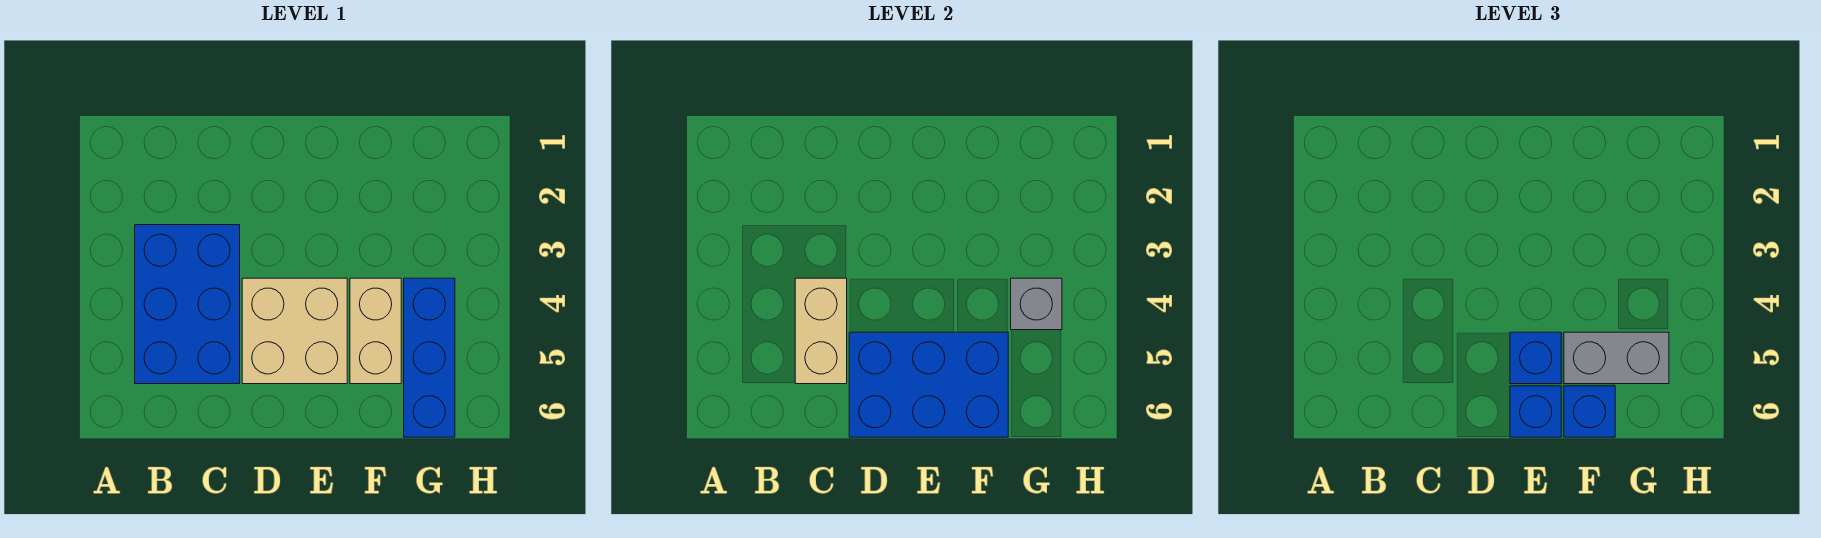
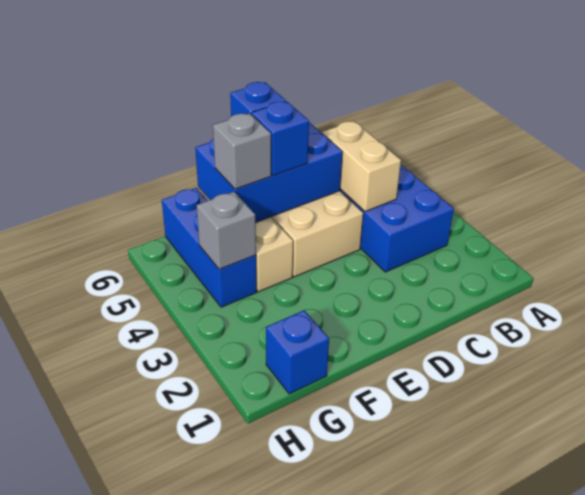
grey 1x2 brick [1564,332,1669,384] -> grey 1x1 brick [213,113,271,189]
blue 1x1 brick [1564,386,1615,437] -> blue 1x1 brick moved to [266,310,329,394]

